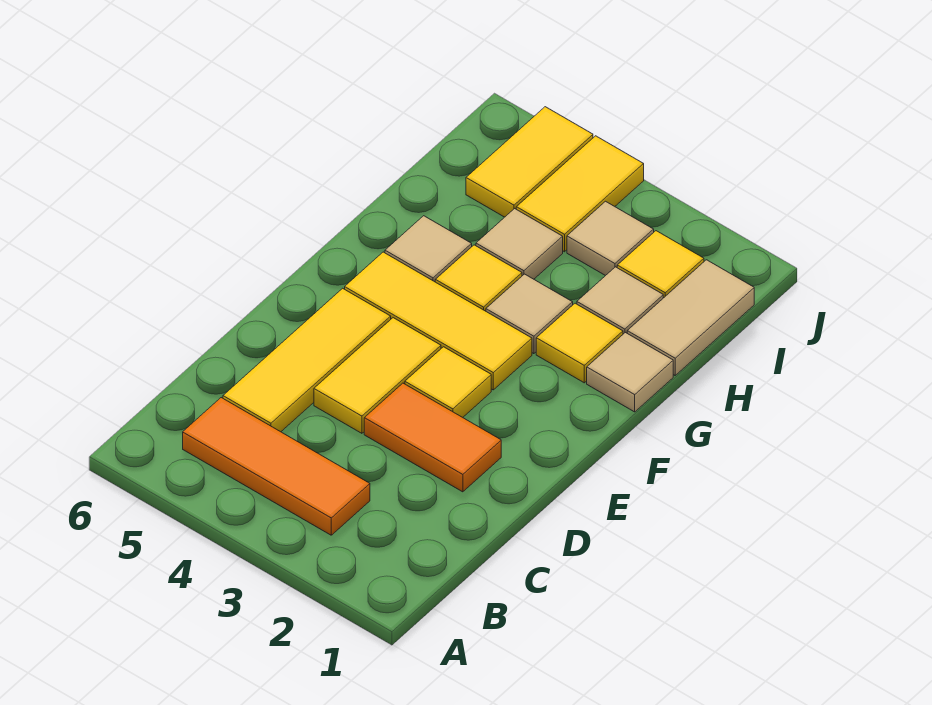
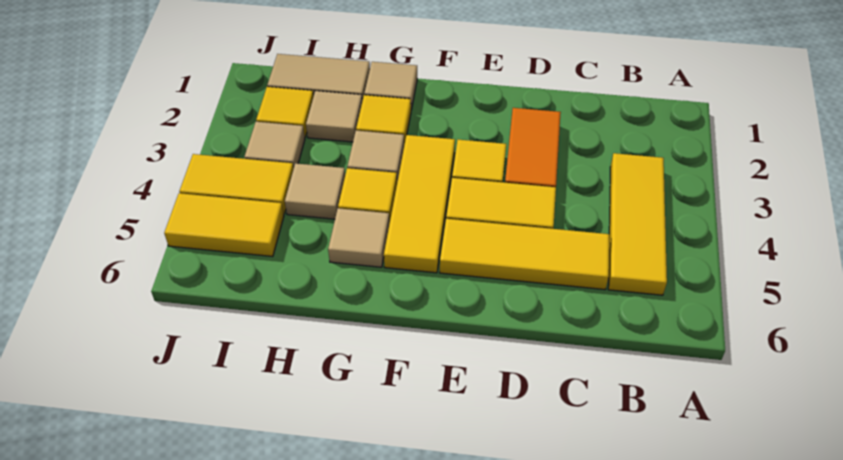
orange 1x3 tile [183,398,370,535] -> yellow 1x3 tile [608,153,667,295]

